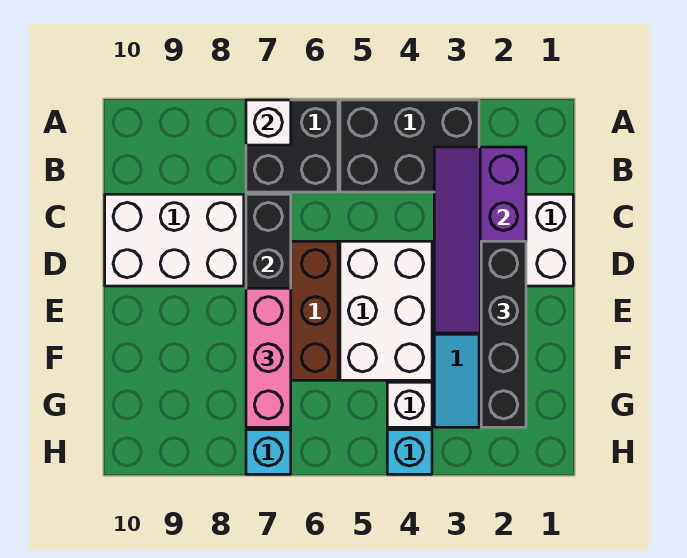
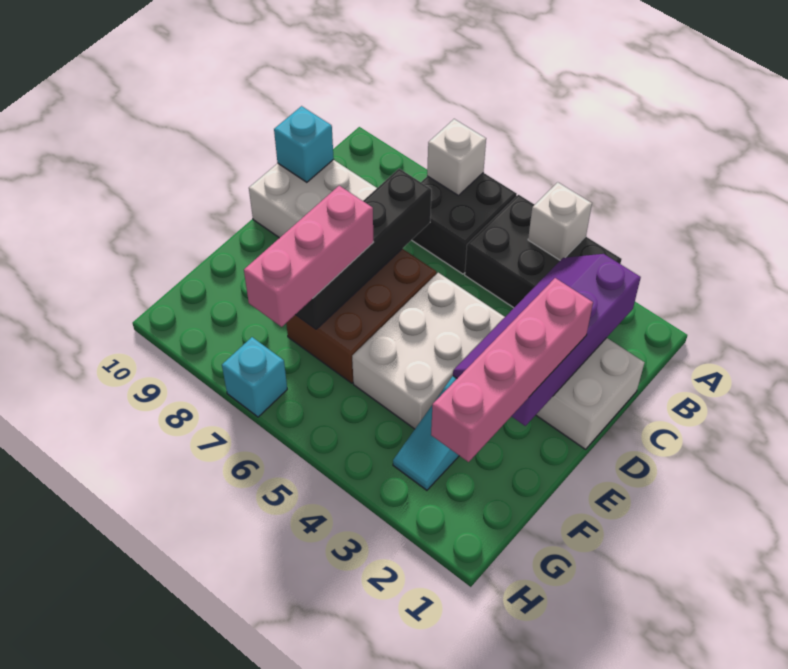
black 1x4 brick [481,241,526,427] -> pink 1x4 brick [431,278,593,462]
white 1x1 brick [387,382,432,427] -> white 1x1 brick moved to [528,182,592,260]
cyan 1x1 brick [387,430,432,474] -> cyan 1x1 brick moved to [274,106,334,182]

